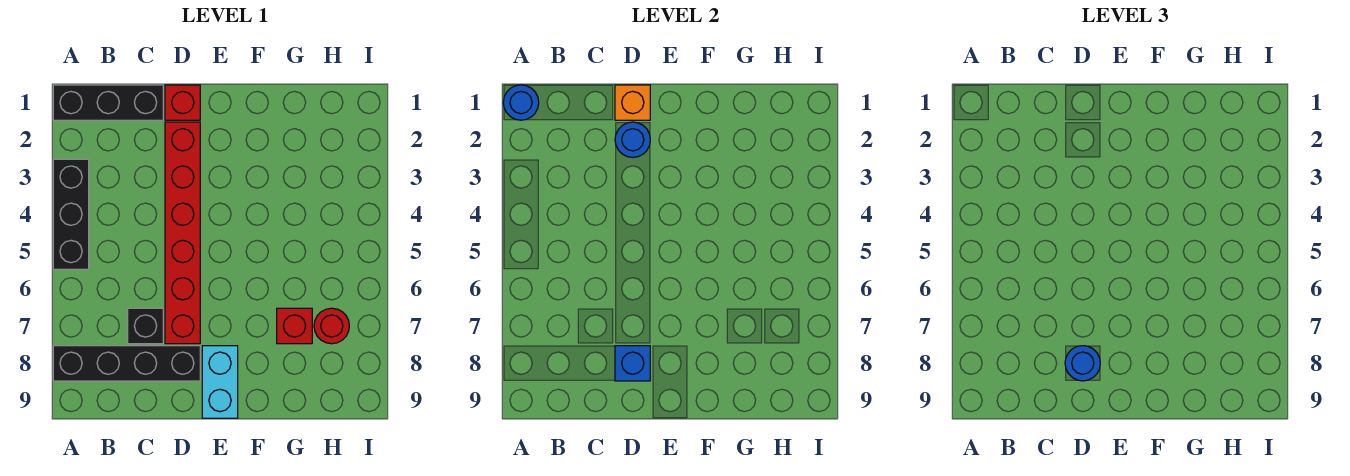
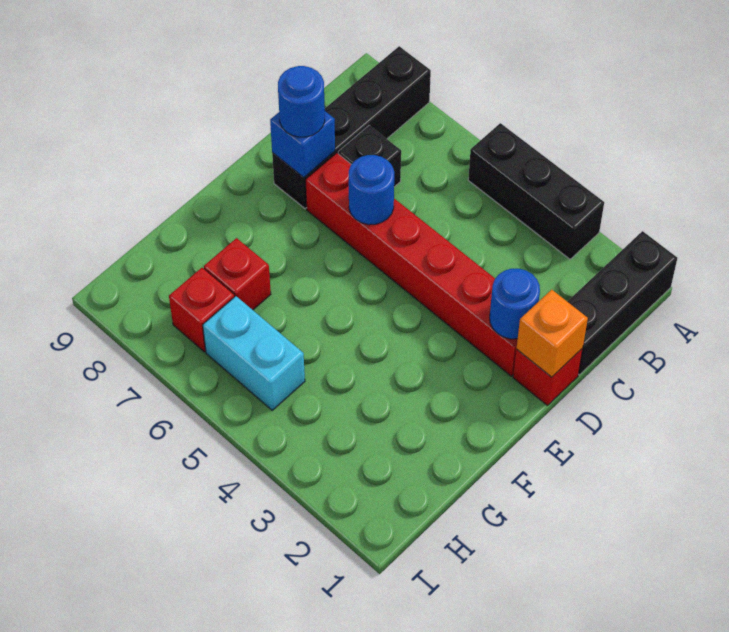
blue 1x1 round brick [503,85,539,120] -> blue 1x1 round brick moved to [349,155,394,225]
cyan 1x2 brick [202,346,238,418] -> cyan 1x2 brick moved to [203,296,305,410]
red 1x1 round brick [314,308,349,344] -> red 1x1 brick [169,268,235,352]

